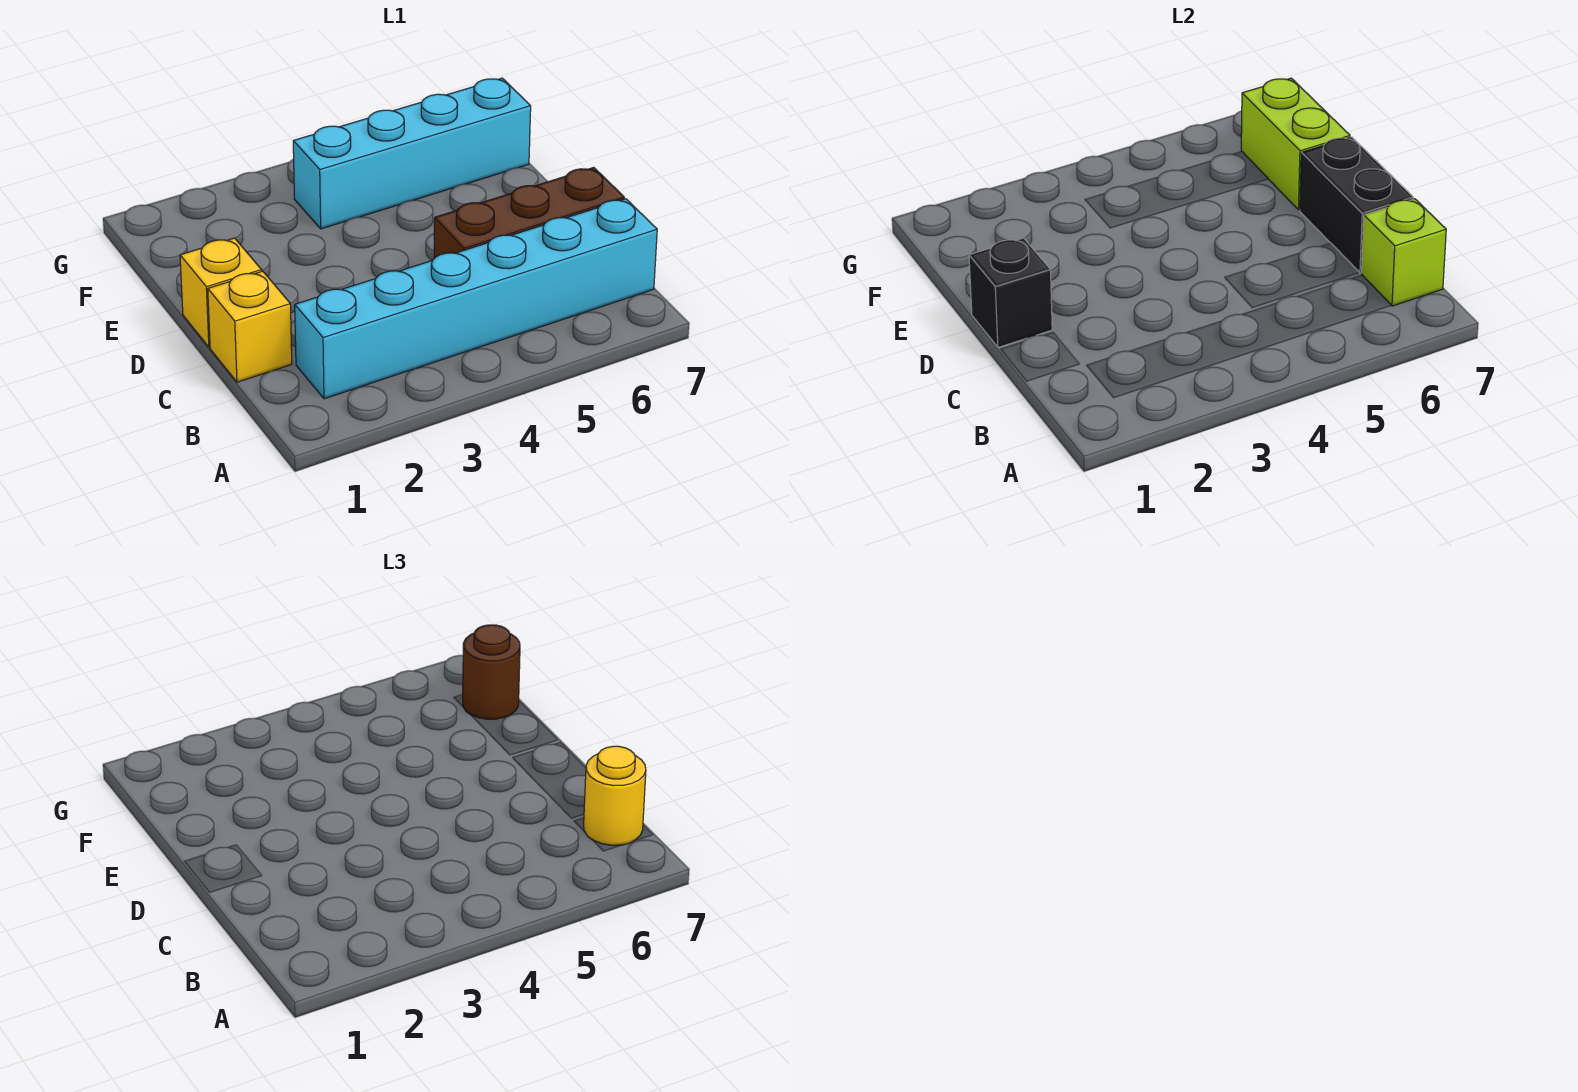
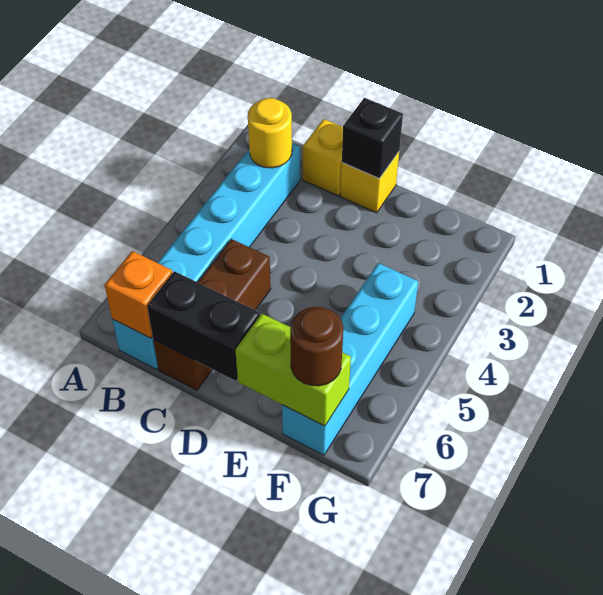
lime 1x1 brick [1362,199,1446,306] -> orange 1x1 brick [105,251,173,338]
yellow 1x1 round brick [584,746,646,845] -> yellow 1x1 round brick moved to [248,98,292,168]

